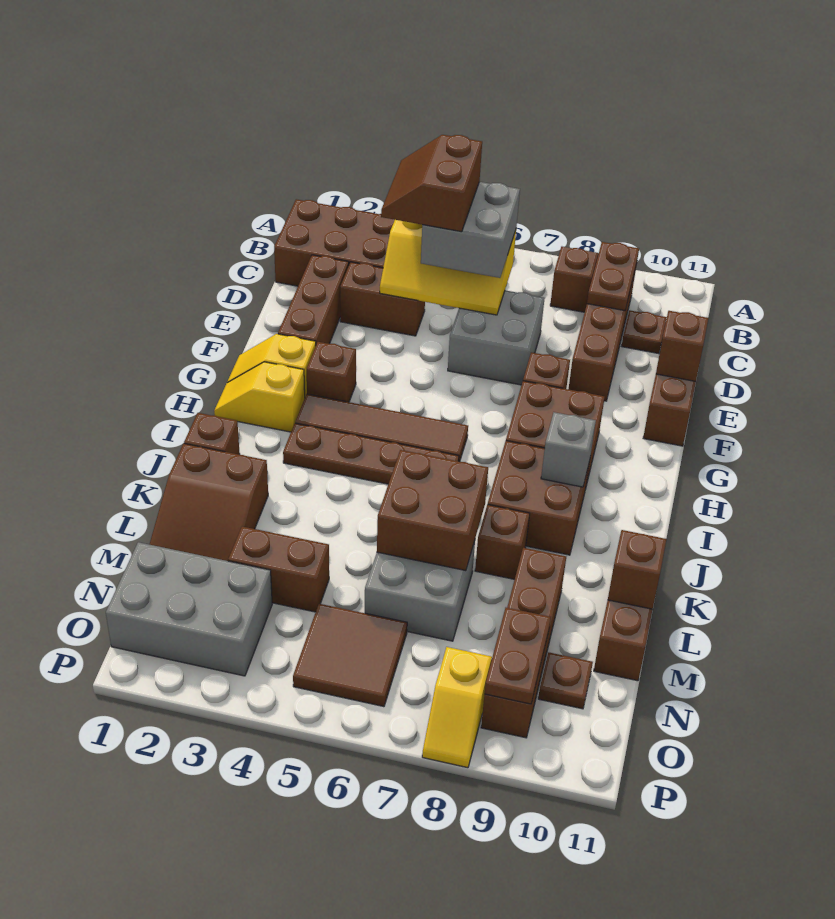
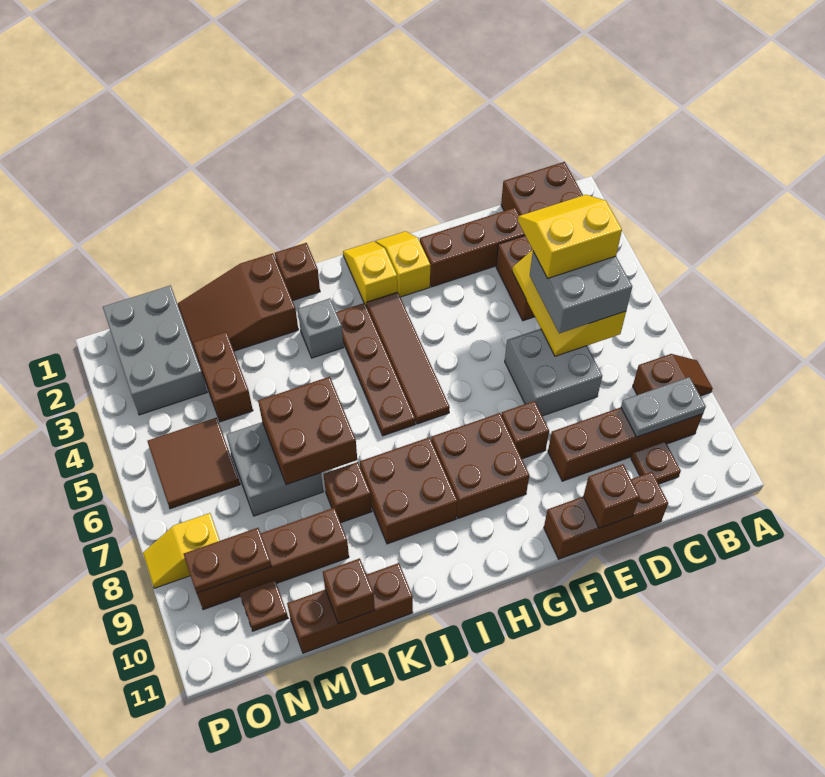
brown 1x2 plate [587,242,639,311] -> grey 1x2 plate [621,377,706,437]
brown 2x2 slope [381,135,482,232] -> yellow 2x2 slope [518,195,622,278]
brown 1x1 brick [307,342,356,402] -> none
grey 1x1 brick [541,412,596,487] -> grey 1x1 brick moved to [298,298,344,358]

